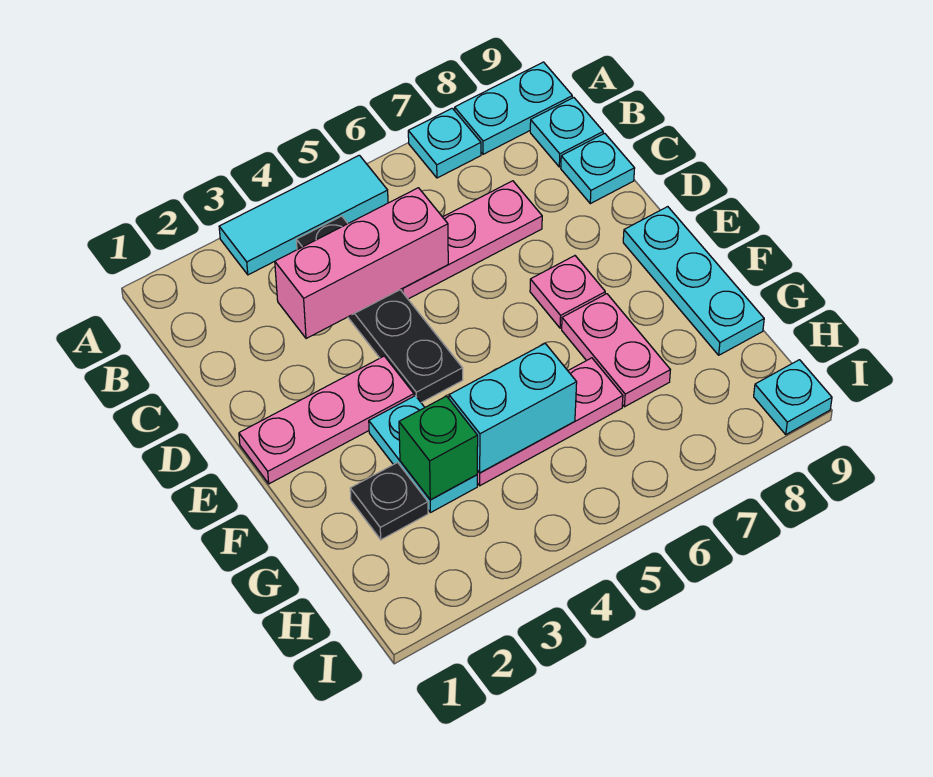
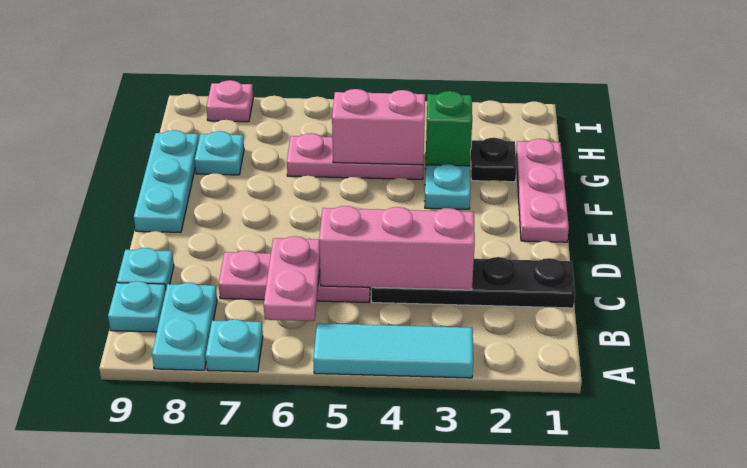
cyan 1x2 plate [455,62,572,154] -> cyan 1x2 plate turned to [152,283,217,370]
black 1x4 plate [296,216,463,403] -> black 1x4 plate turned to [372,257,575,308]
pink 1x3 plate [239,356,414,484] -> pink 1x3 plate turned to [516,139,569,242]
pink 1x1 plate [530,256,605,328] -> pink 1x1 plate moved to [206,80,253,122]
pink 1x2 plate [562,294,670,407] -> pink 1x2 plate moved to [264,236,320,321]
cyan 1x2 brick [449,344,577,473] -> pink 1x2 brick [332,89,425,165]
cyan 1x1 plate [754,360,832,434] -> cyan 1x1 plate moved to [195,131,244,175]

